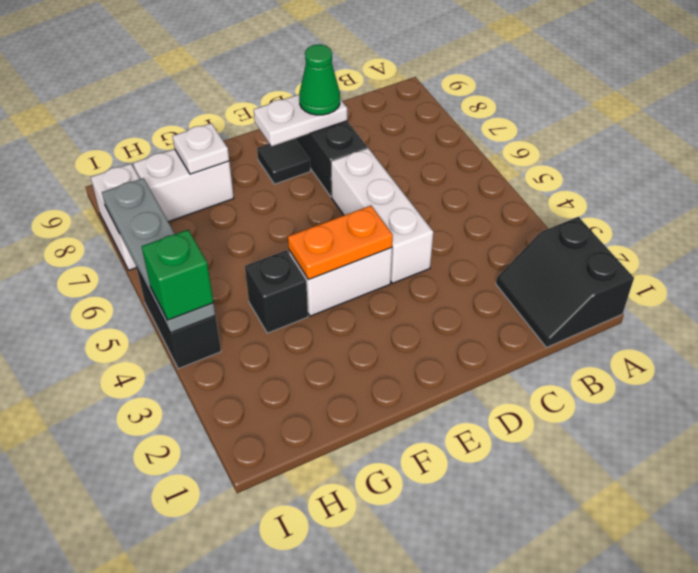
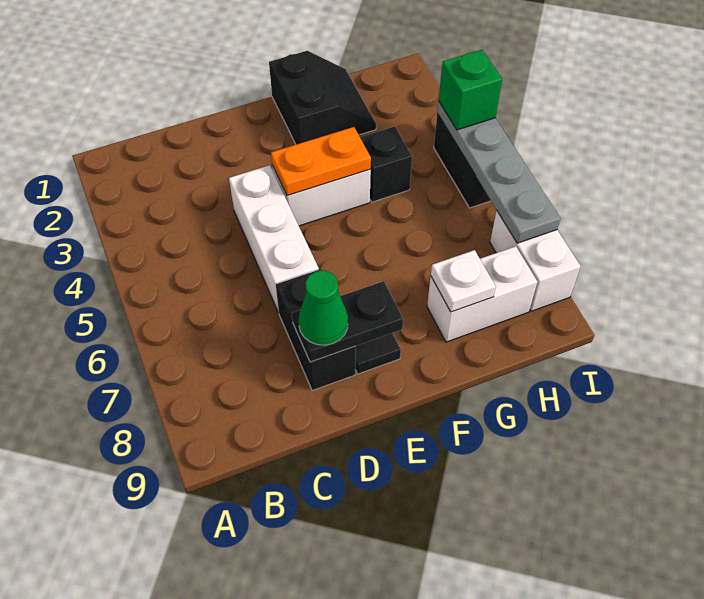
black 2x2 slope [496,217,634,347] -> black 2x2 slope moved to [269,51,376,145]
white 1x2 plate [254,95,347,146] -> black 1x2 plate [292,281,403,362]

